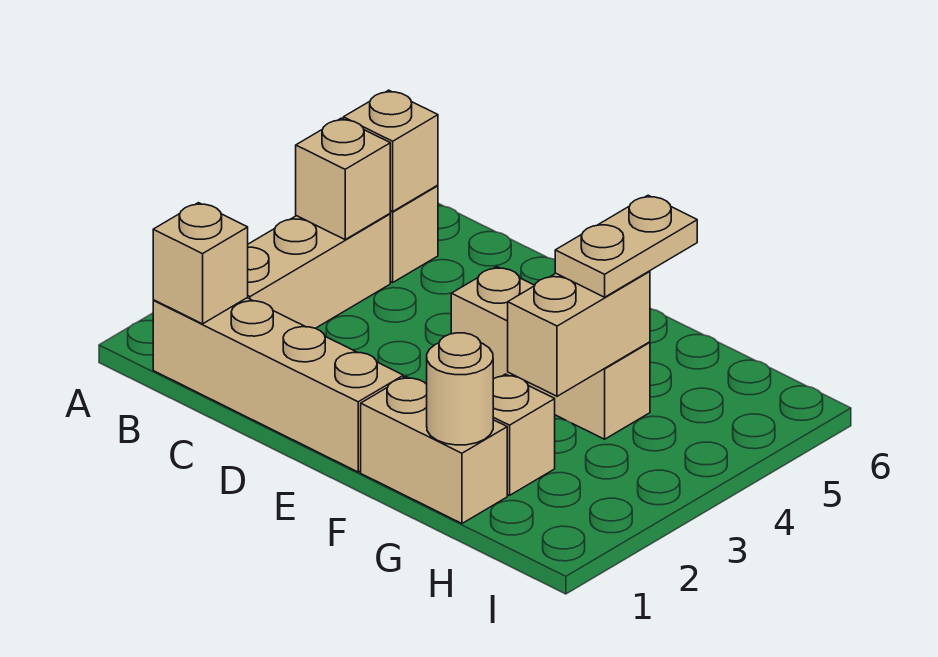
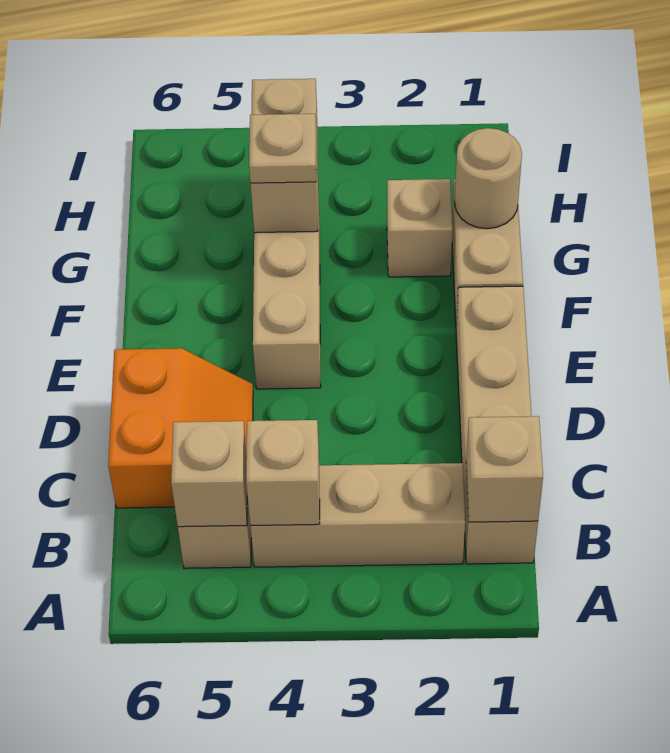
none -> orange 2x2 slope [108,348,253,508]
tan 1x2 brick [508,271,650,396] -> tan 1x2 brick turned to [250,79,318,233]
tan 1x2 plate [555,195,697,297] -> tan 1x1 plate [249,114,316,183]

